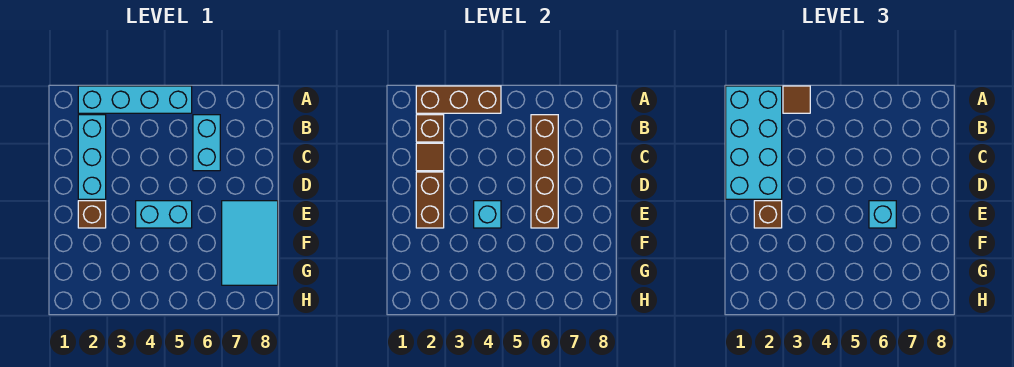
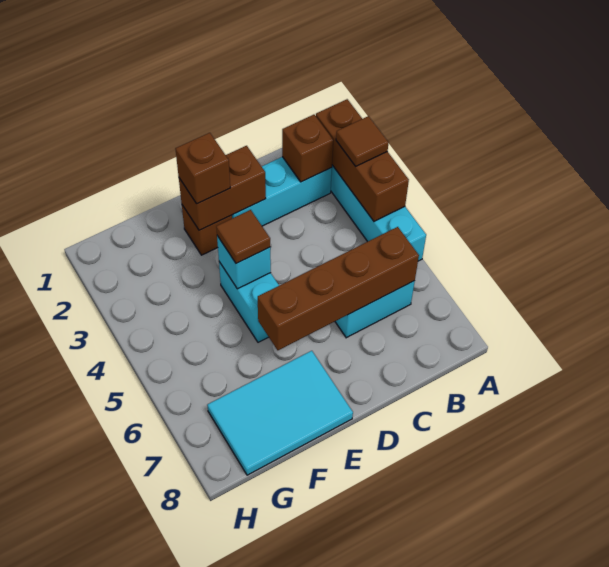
cyan 2x4 brick [726,86,782,199] -> none
brown 1x1 tile [416,143,444,171] -> brown 1x1 tile moved to [216,210,270,264]
cyan 1x1 brick [869,201,896,228] -> none

